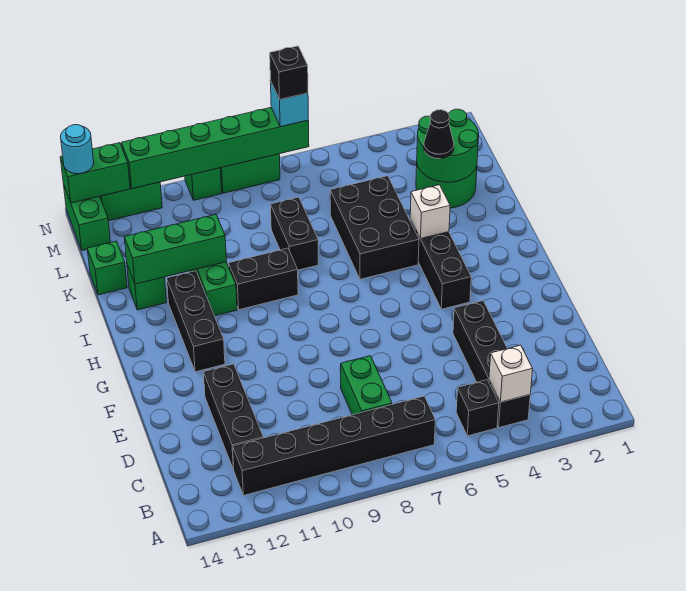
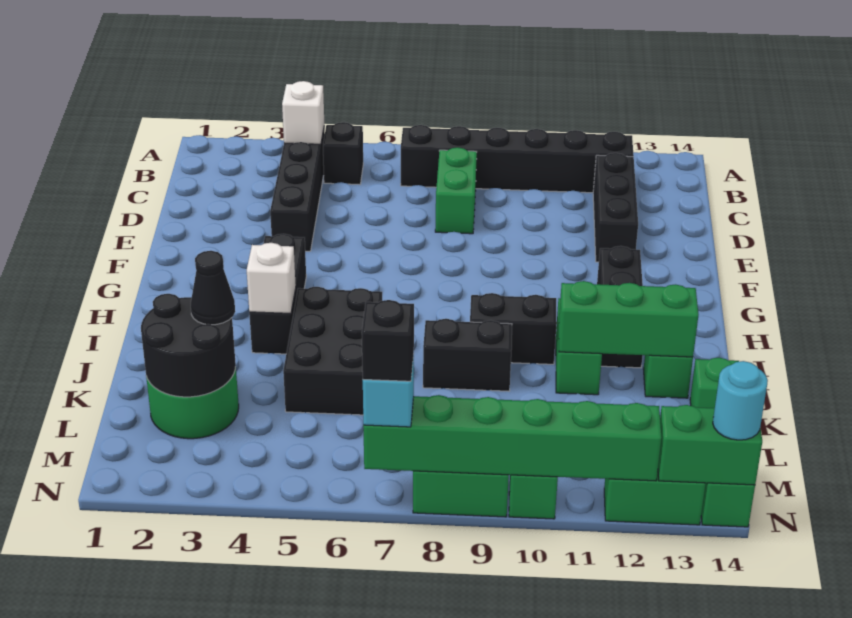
black 1x2 brick [270,197,318,270] -> black 1x2 brick turned to [423,319,512,391]
green 2x2 round brick [417,109,479,182] -> black 2x2 round brick [141,294,236,397]

